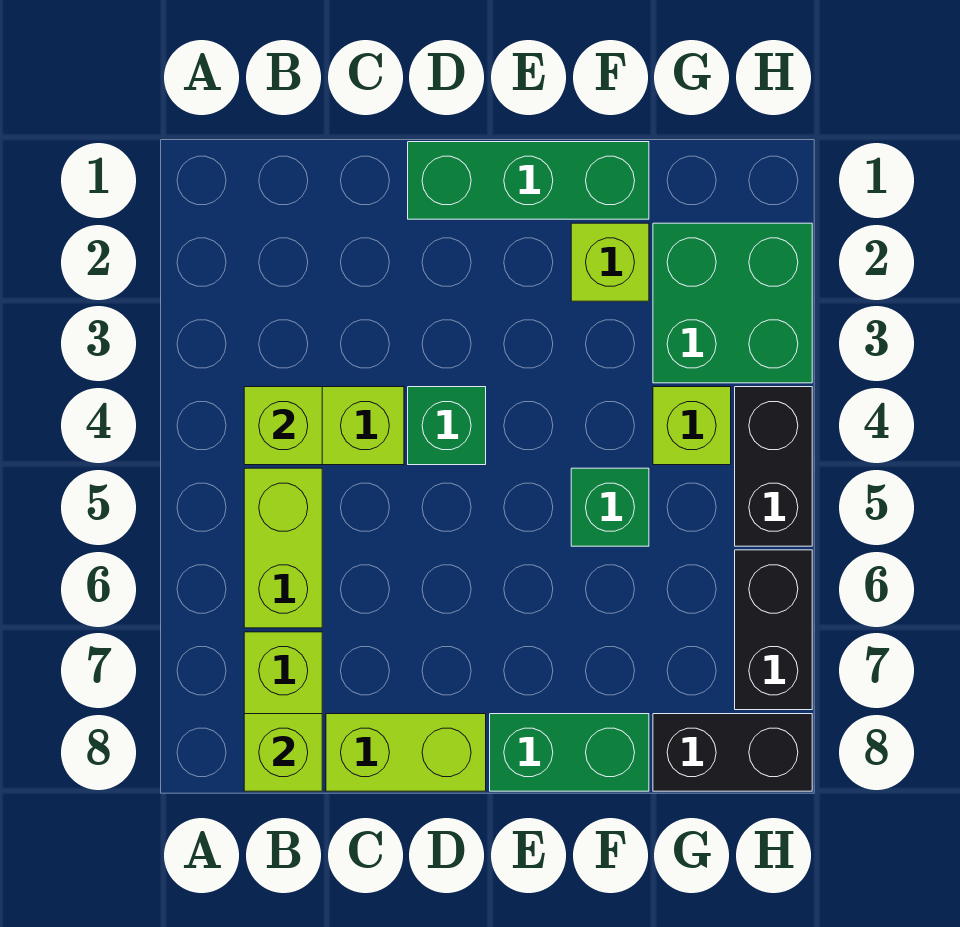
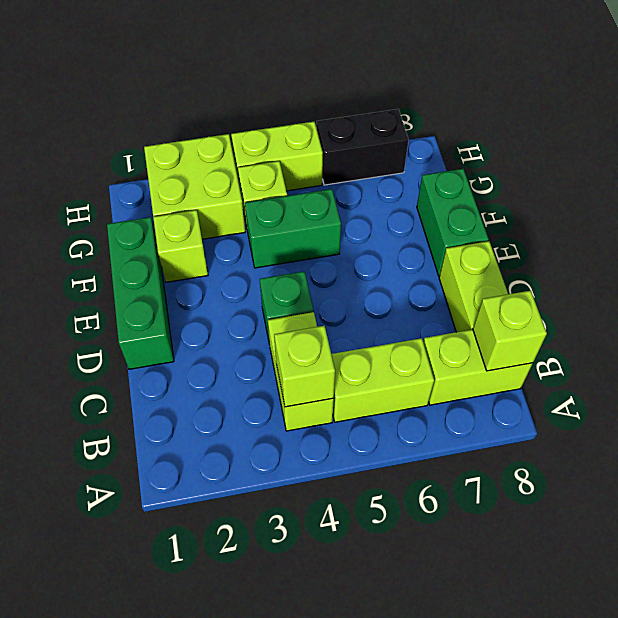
green 1x1 brick [571,468,649,546] -> green 1x2 brick [245,189,341,268]
green 2x2 brick [653,223,812,383] -> lime 2x2 brick [144,134,245,239]
black 1x2 brick [653,714,812,791] -> none
black 1x2 brick [735,387,812,546] -> lime 1x2 brick [231,122,323,191]

